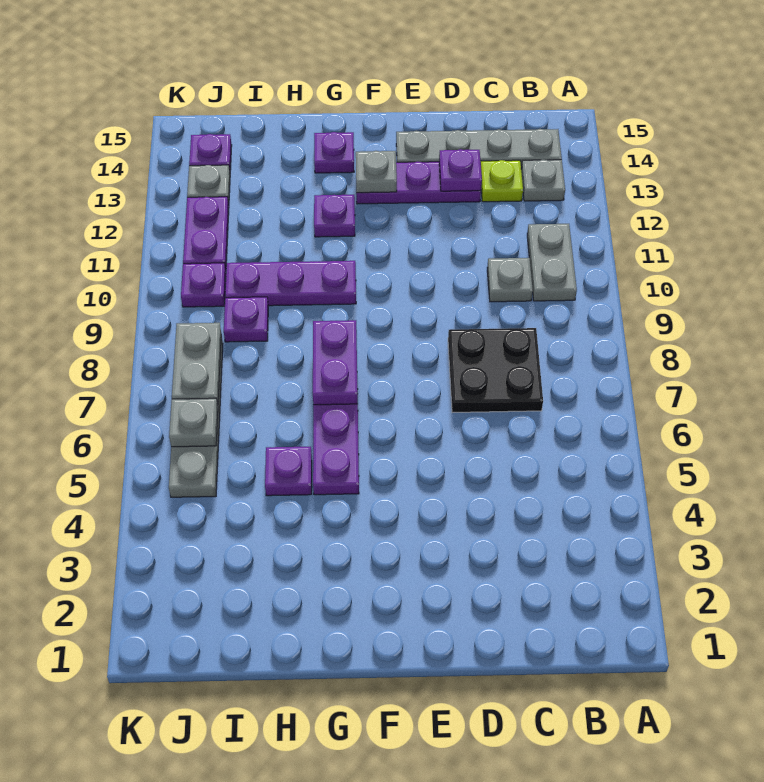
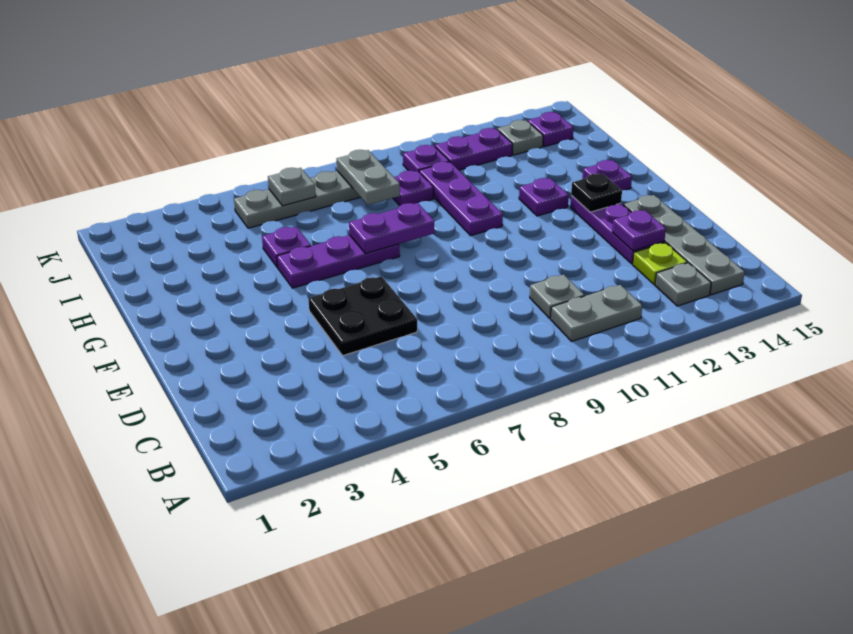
black 2x2 plate [448,328,543,413] -> black 2x2 plate moved to [308,276,417,356]
grey 1x1 plate [356,151,397,193] -> black 1x1 plate [571,174,622,212]
grey 1x2 plate [172,323,221,405] -> grey 1x2 plate turned to [337,150,400,205]

